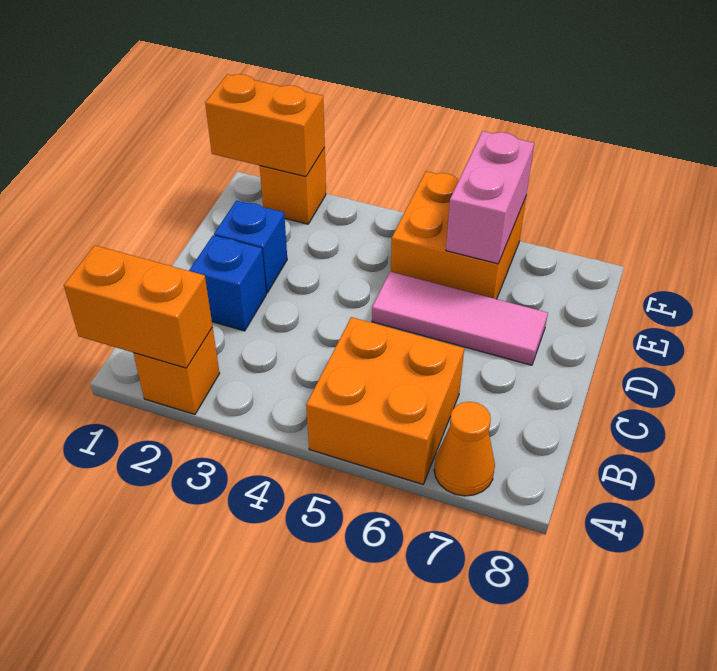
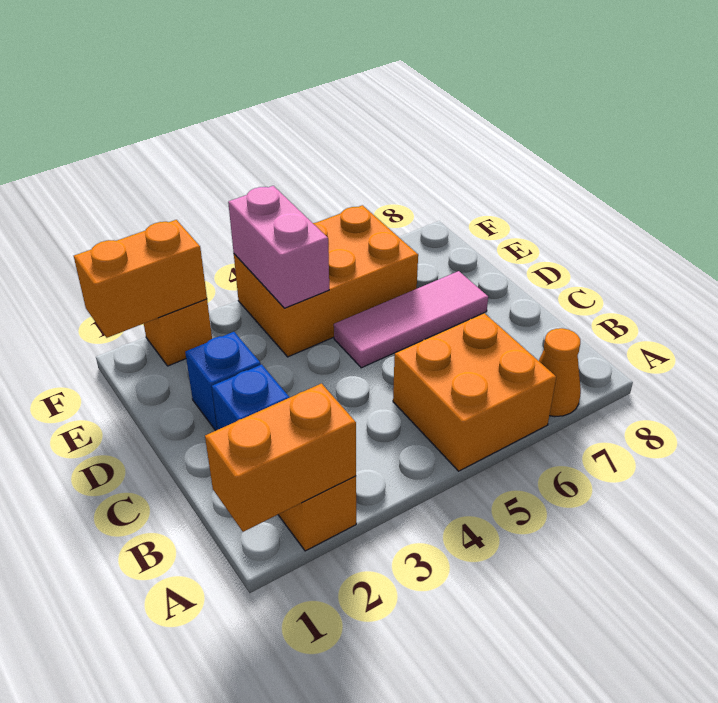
orange 2x2 brick [391,171,526,299] -> orange 2x3 brick [234,205,418,357]
pink 1x2 brick [446,131,534,264] -> pink 1x2 brick moved to [228,186,329,308]

